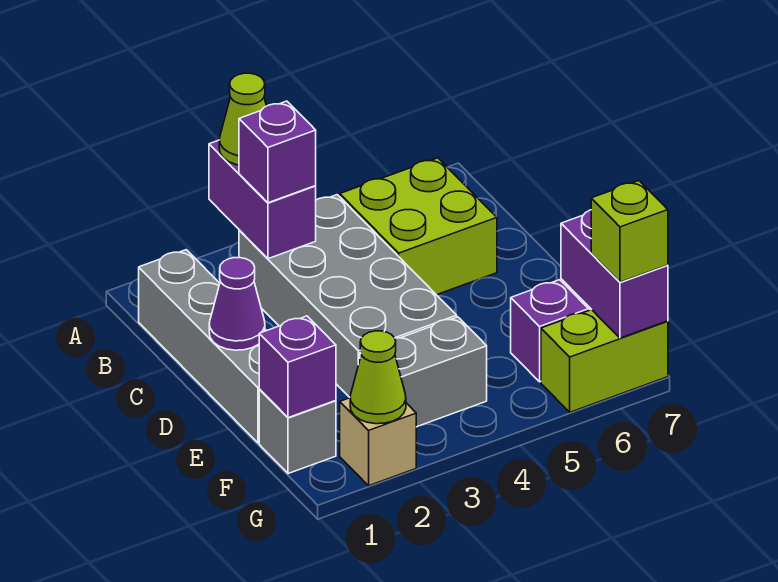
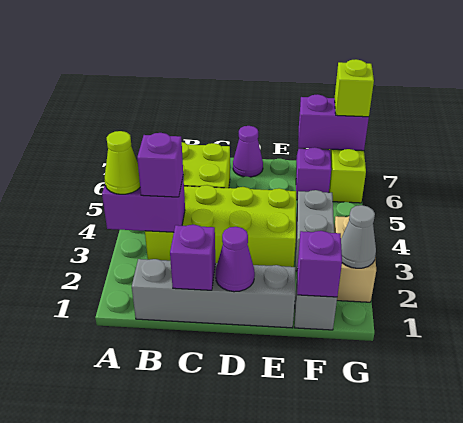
grey 2x4 brick [239,195,457,397] -> lime 2x4 brick [145,185,296,267]
none -> purple 1x1 brick [170,225,215,290]
none -> purple 1x1 cone [233,126,263,177]
tan 1x1 brick [340,398,416,486] -> tan 1x2 brick [334,216,376,302]
lime 1x1 cone [350,331,406,424] -> grey 1x1 cone [341,205,376,268]

